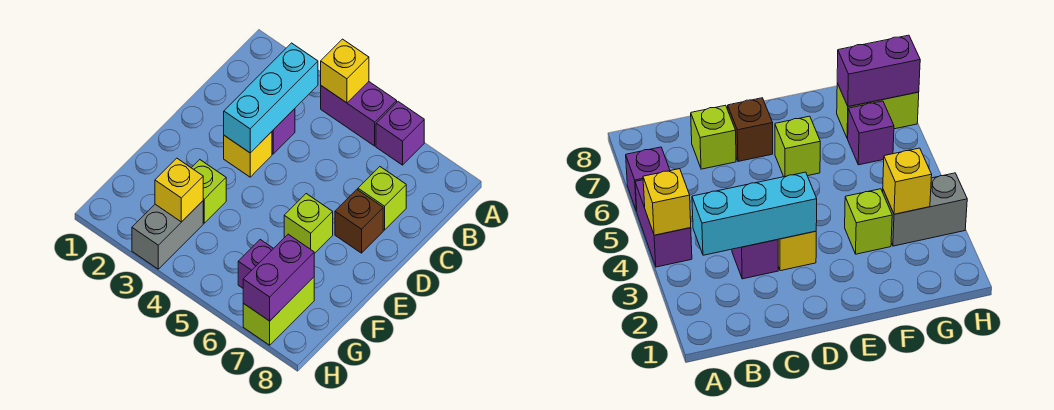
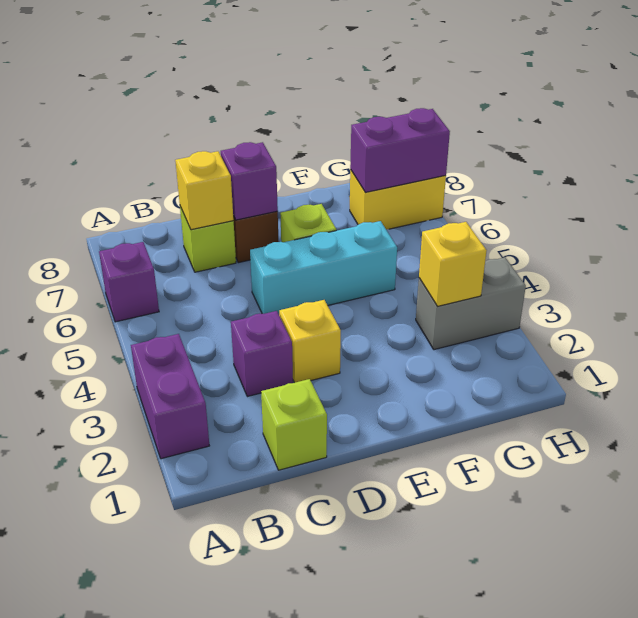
purple 1x2 brick [321,82,397,146] -> purple 1x2 brick moved to [131,334,209,459]
yellow 1x1 brick [321,39,369,103] -> yellow 1x1 brick moved to [175,151,234,230]
cyan 1x3 brick [224,43,318,153] -> cyan 1x3 brick moved to [250,221,397,314]
lime 1x1 brick [192,160,226,223] -> lime 1x1 brick moved to [261,379,327,470]
purple 1x1 brick [238,240,274,288] -> purple 1x1 brick moved to [221,142,278,220]
lime 1x2 brick [243,277,314,345] -> yellow 1x2 brick [350,170,446,230]

